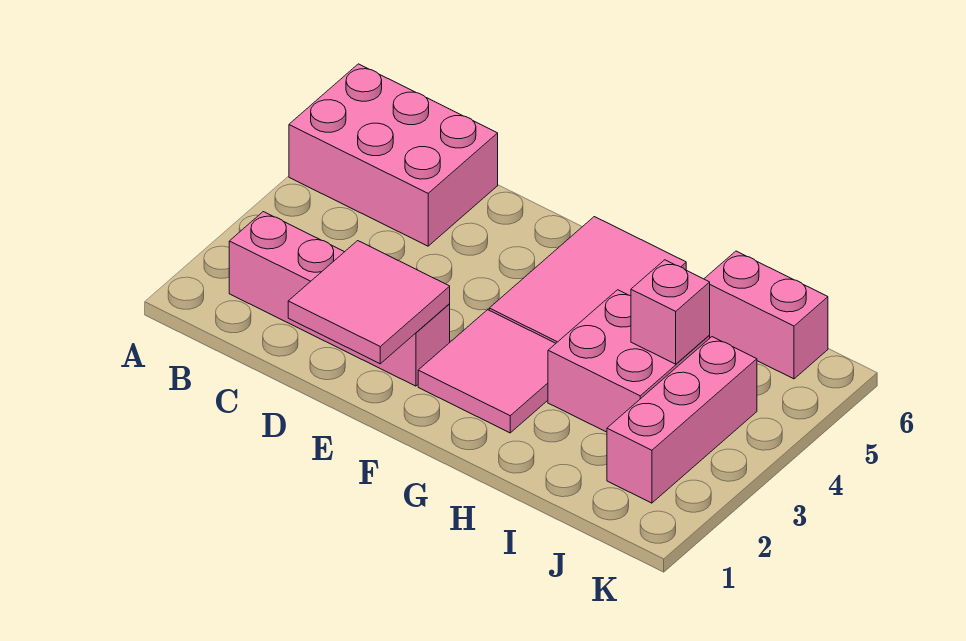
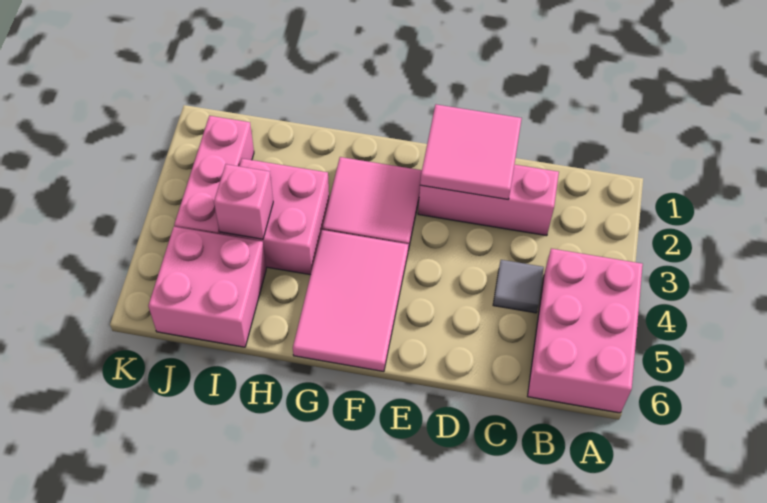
pink 2x3 brick [289,64,498,246] -> pink 2x3 brick turned to [528,249,643,413]
pink 1x4 brick [229,212,450,386] -> pink 1x3 brick [418,165,559,236]
none -> grey 1x1 tile [493,260,544,313]
pink 1x2 brick [704,251,828,379] -> pink 2x2 brick [148,227,266,347]

